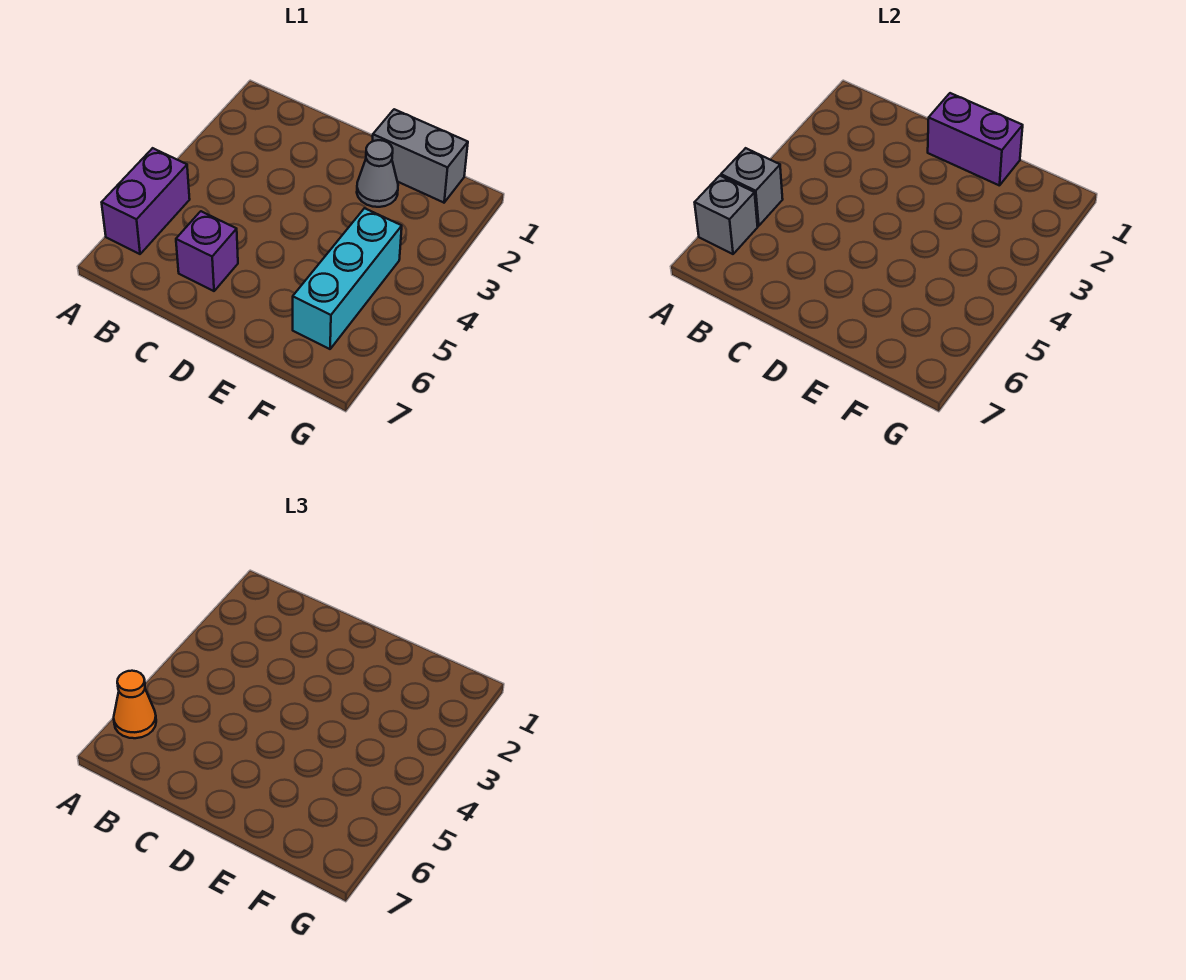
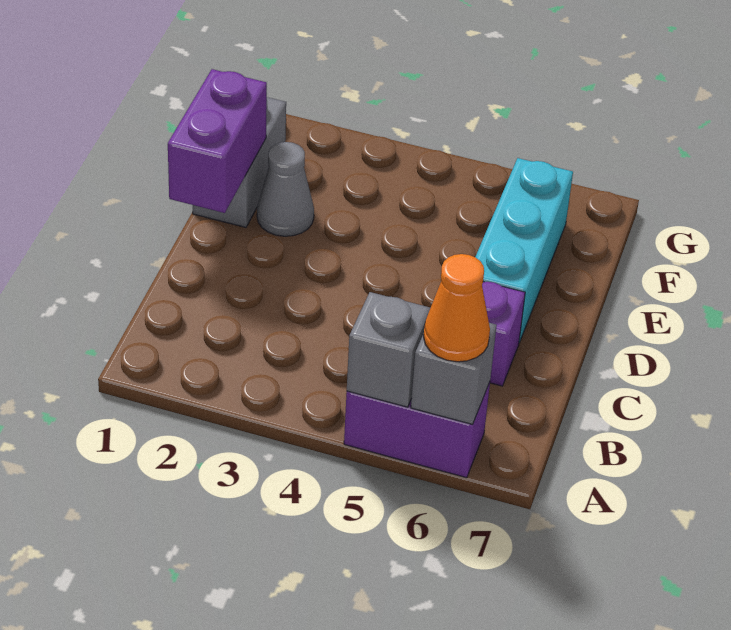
cyan 1x3 brick [293,208,402,349] -> cyan 1x3 brick turned to [476,158,573,343]

